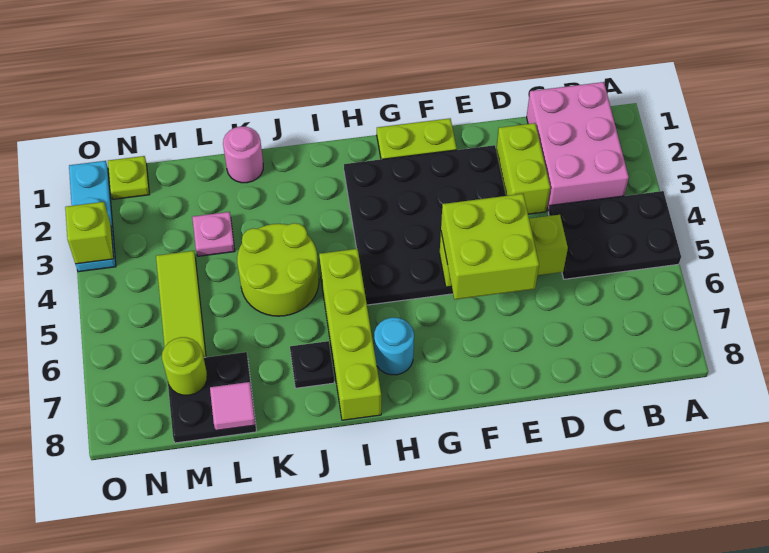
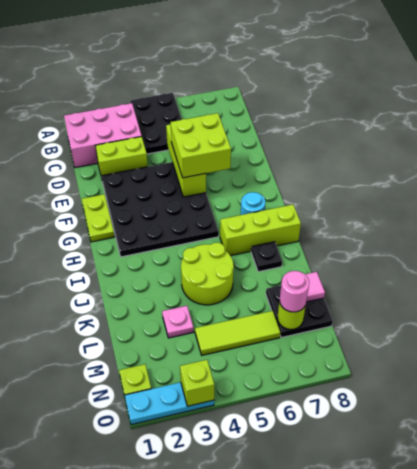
lime 1x4 brick [319,249,381,420] -> lime 1x3 brick [220,205,301,256]
pink 1x1 round brick [223,127,263,183] -> pink 1x1 round brick moved to [279,271,309,312]

